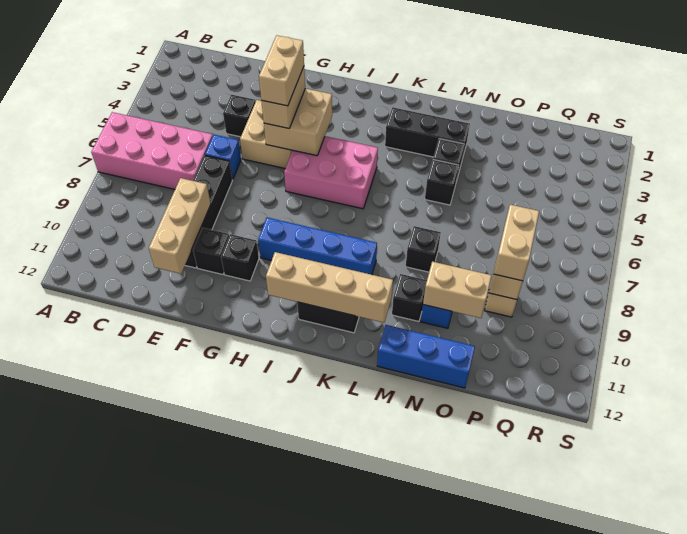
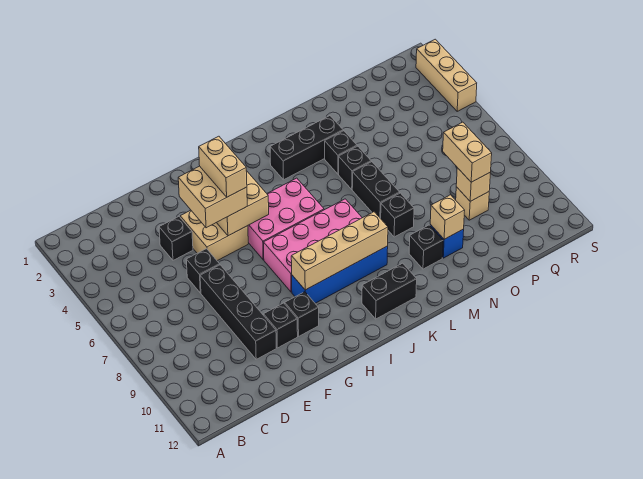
pink 2x4 brick [91,112,213,189] -> pink 2x4 brick moved to [263,199,362,292]
blue 1x1 brick [205,134,241,179] -> black 1x1 brick [186,249,220,293]
tan 1x3 brick [149,178,211,274] -> tan 1x3 brick moved to [416,39,477,111]
tan 1x2 brick [261,67,305,129] -> tan 2x2 brick [178,166,247,228]
tan 1x4 brick [266,252,393,323] -> tan 1x4 brick moved to [291,212,388,290]
none -> black 1x2 brick [352,162,400,219]
blue 1x3 brick [377,325,475,388] -> none
tan 1x2 brick [423,262,492,318] -> tan 1x1 brick [430,195,465,239]

